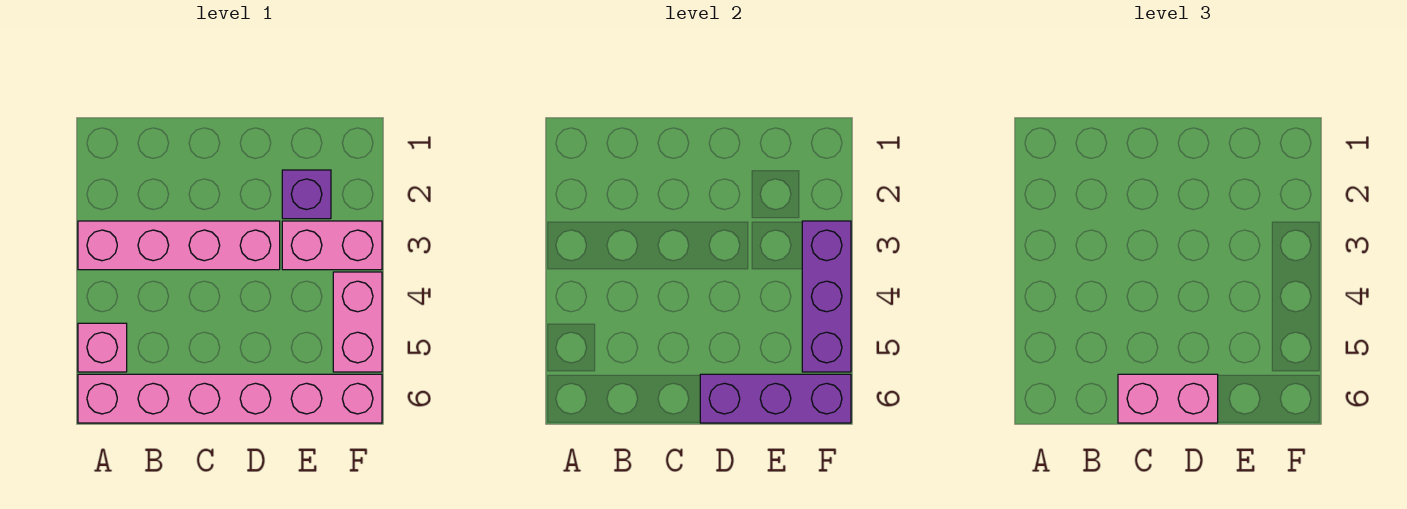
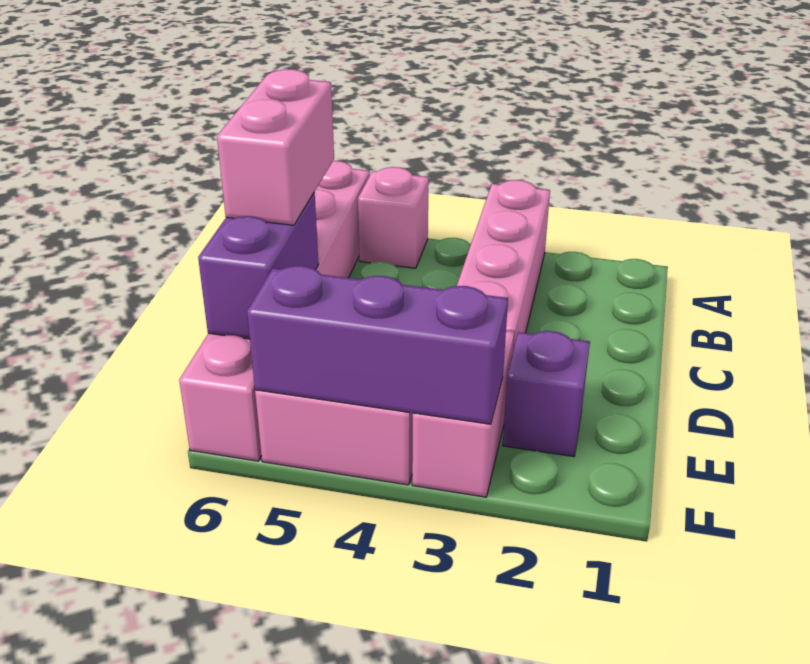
purple 1x3 brick [700,374,851,423] -> purple 1x2 brick [198,192,319,339]

